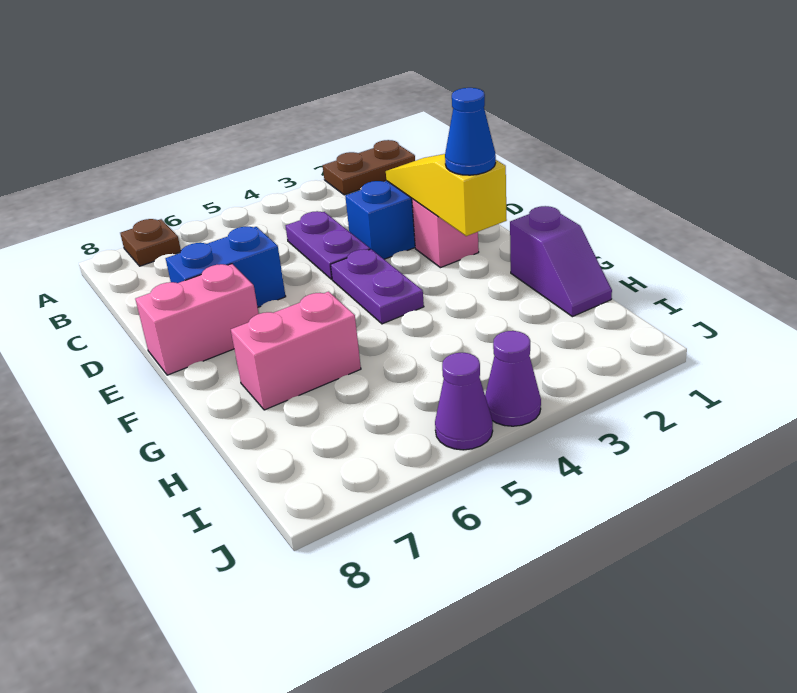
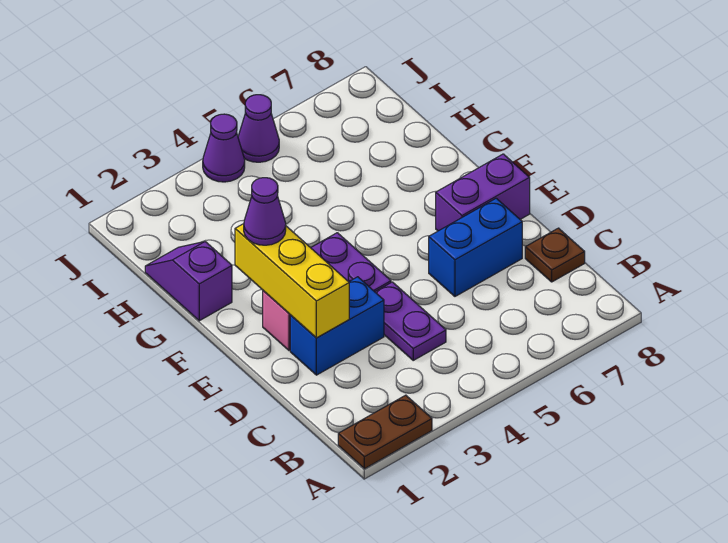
brown 1x1 plate [120,219,181,266] -> brown 1x1 plate moved to [525,228,585,282]
yellow 1x3 slope [386,154,507,236] -> yellow 1x3 brick [235,224,349,338]
pink 1x2 brick [135,264,259,375] -> purple 1x2 brick [436,154,530,231]
blue 1x1 cone [445,88,496,175] -> purple 1x1 cone [244,178,286,245]
pink 1x2 brick [231,292,361,410] -> none

